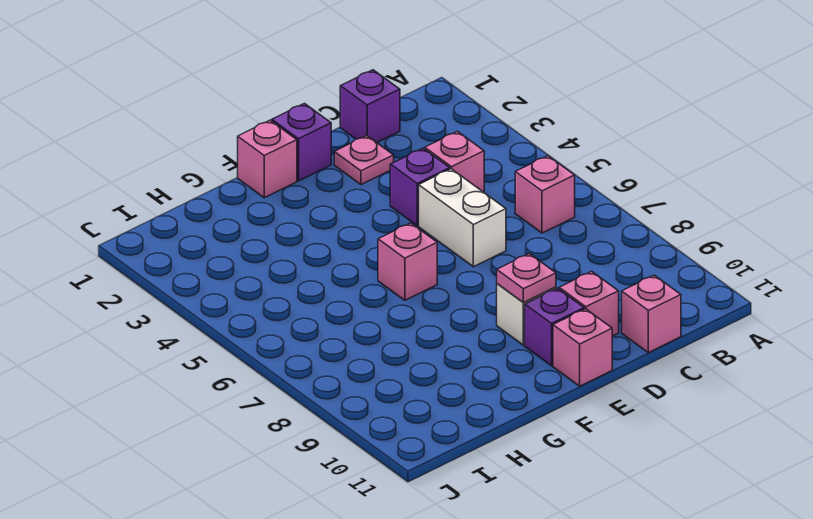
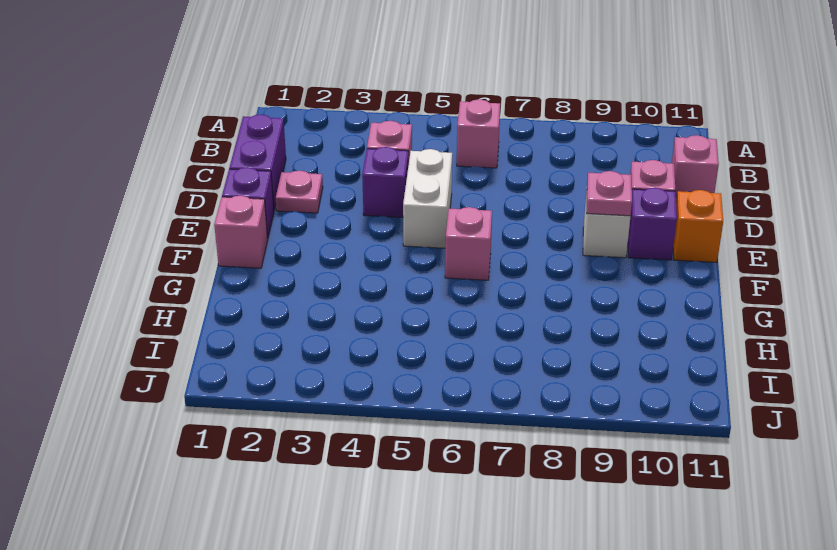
purple 1x1 brick [340,70,400,142] -> purple 1x2 brick [229,115,286,210]
white 1x2 brick [419,169,506,267] -> white 1x2 brick turned to [403,149,452,248]
pink 1x1 brick [553,309,612,386] -> orange 1x1 brick [673,190,723,262]

